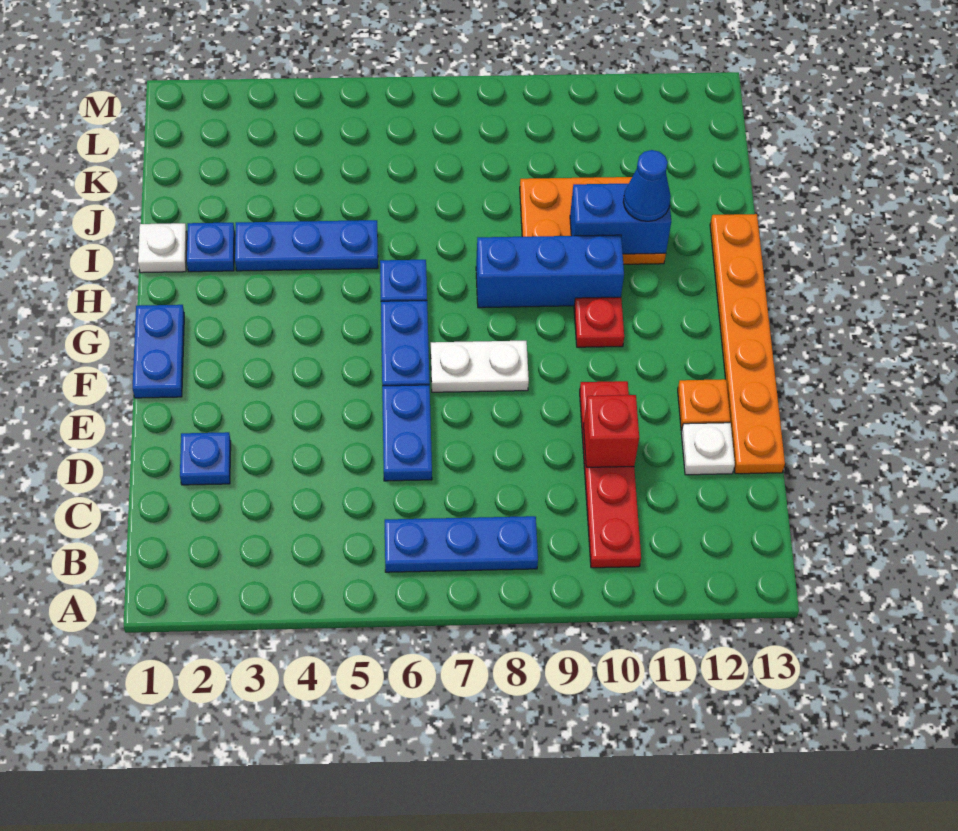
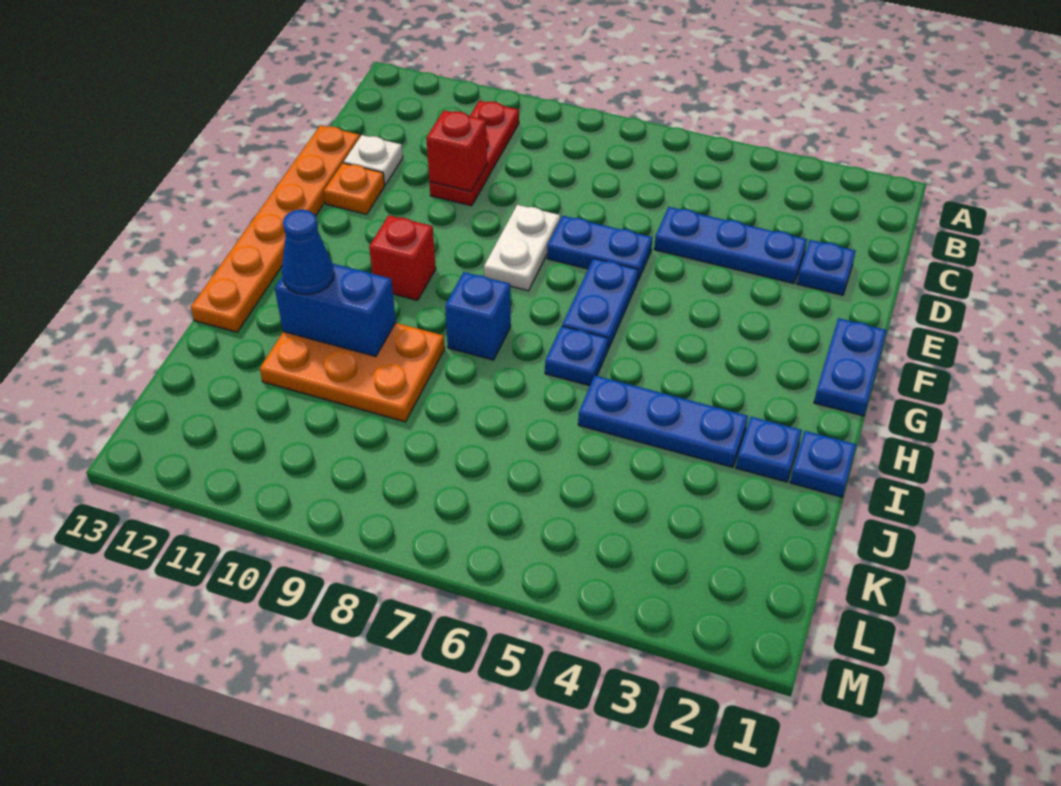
blue 1x3 plate [385,516,538,572] -> blue 1x3 plate moved to [654,207,807,283]
red 1x4 plate [580,381,641,568] -> red 1x3 plate [430,101,519,206]
blue 1x2 plate [382,385,432,481] -> blue 1x2 plate turned to [547,216,653,280]
white 1x2 plate [431,341,529,392] -> white 1x2 plate turned to [484,205,560,291]
red 1x1 plate [574,297,624,347] -> red 1x1 brick [369,215,436,300]
blue 1x3 brick [476,235,624,308] -> blue 1x1 brick [445,272,511,360]
white 1x1 plate [138,223,187,273] -> blue 1x1 plate [790,431,856,497]

